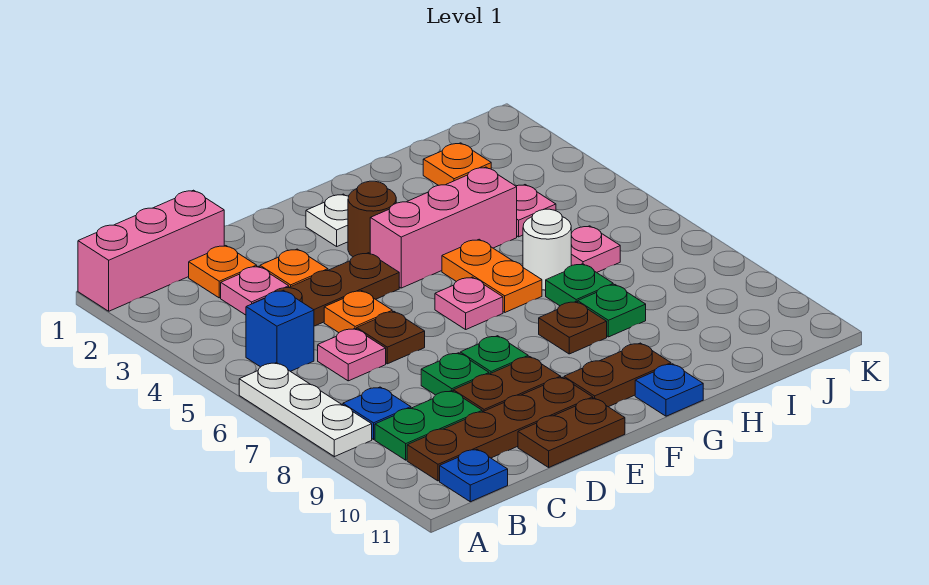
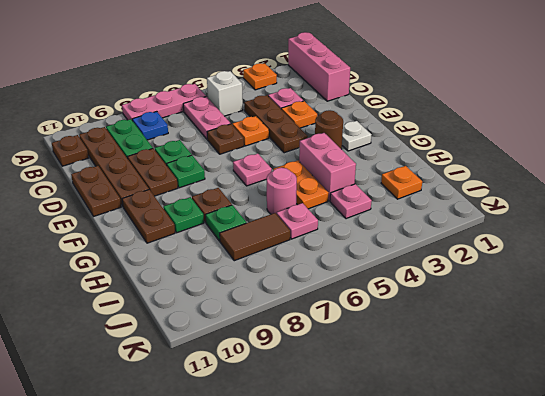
white 1x3 plate [239,363,372,457] -> pink 1x3 plate [122,84,206,121]
blue 1x1 brick [246,290,314,371] -> white 1x1 brick [207,71,243,116]
blue 1x1 plate [440,449,508,502] -> brown 1x1 plate [52,135,89,166]
orange 1x1 plate [189,246,257,298] -> orange 1x1 plate moved to [243,63,277,90]
pink 1x1 plate [318,328,386,381] -> pink 1x2 plate [183,97,231,139]
pink 1x3 brick [370,167,517,288] -> pink 1x2 brick [299,133,356,201]
orange 1x2 plate [442,239,542,312] -> orange 1x2 plate turned to [273,160,328,209]
blue 1x1 plate [635,364,703,416] -> none
white 1x1 round brick [523,209,571,290] -> pink 1x1 round brick [267,168,297,214]
green 1x1 plate [546,264,613,306] -> green 1x1 plate moved to [163,197,204,233]
none -> brown 1x2 tile [220,213,290,261]

